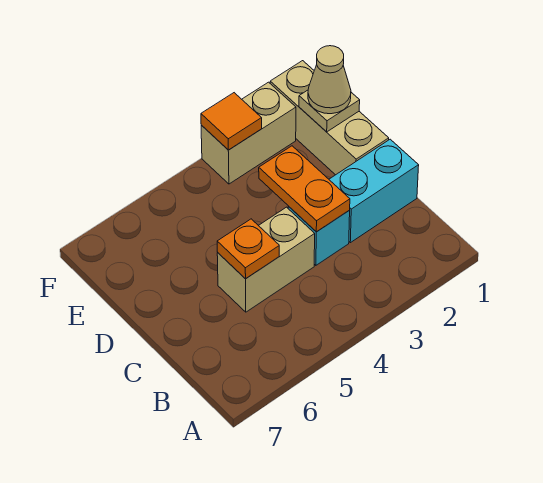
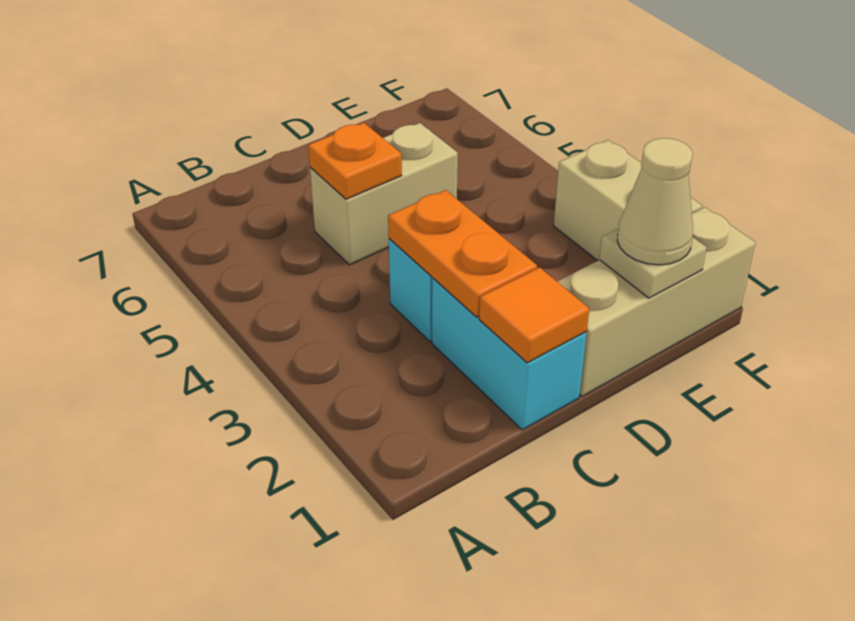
orange 1x2 plate [259,146,350,232] -> orange 1x2 plate turned to [388,190,537,317]
tan 1x2 brick [217,207,315,312] -> tan 1x2 brick turned to [310,123,458,265]
orange 1x1 tile [201,93,262,150] -> orange 1x1 tile moved to [479,267,589,363]

